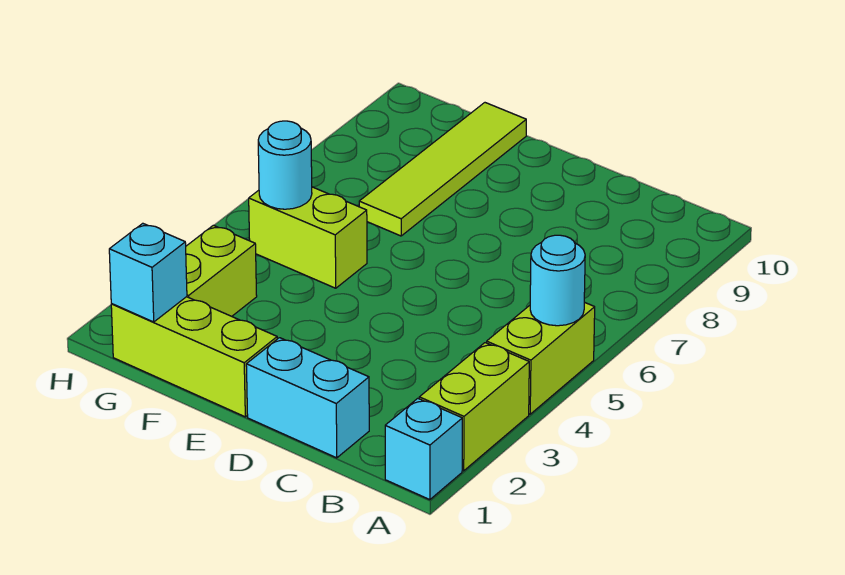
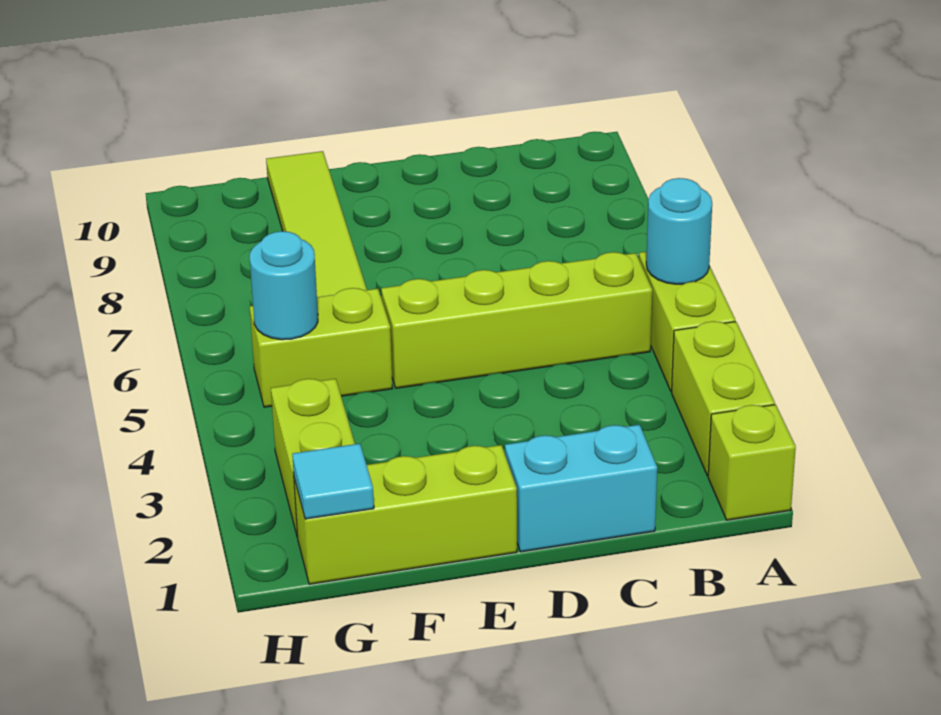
cyan 1x1 brick [385,398,462,500] -> lime 1x1 brick [708,405,796,520]
none -> lime 1x4 brick [381,252,652,388]
cyan 1x1 brick [109,223,187,322] -> cyan 1x1 tile [292,444,374,519]

